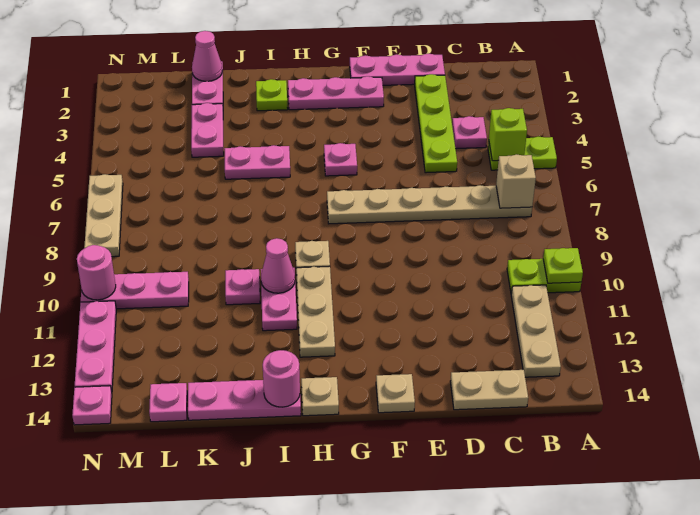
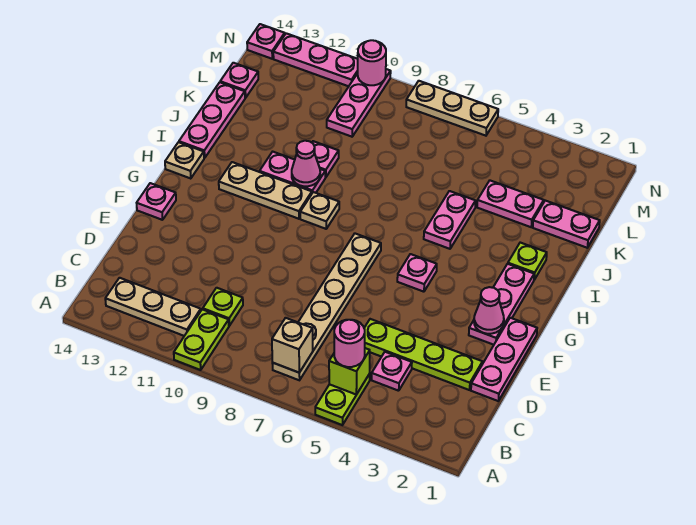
lime 1x1 plate [543,248,583,283] -> lime 1x1 plate moved to [203,288,243,326]
tan 1x2 plate [450,370,528,410] -> none
tan 1x1 plate [376,374,415,413] -> pink 1x1 plate [137,183,176,220]
pink 1x1 round brick [263,350,300,407] -> pink 1x1 round brick moved to [334,320,365,367]
pink 1x1 cone [192,31,222,81] -> pink 1x1 cone moved to [474,287,504,334]

